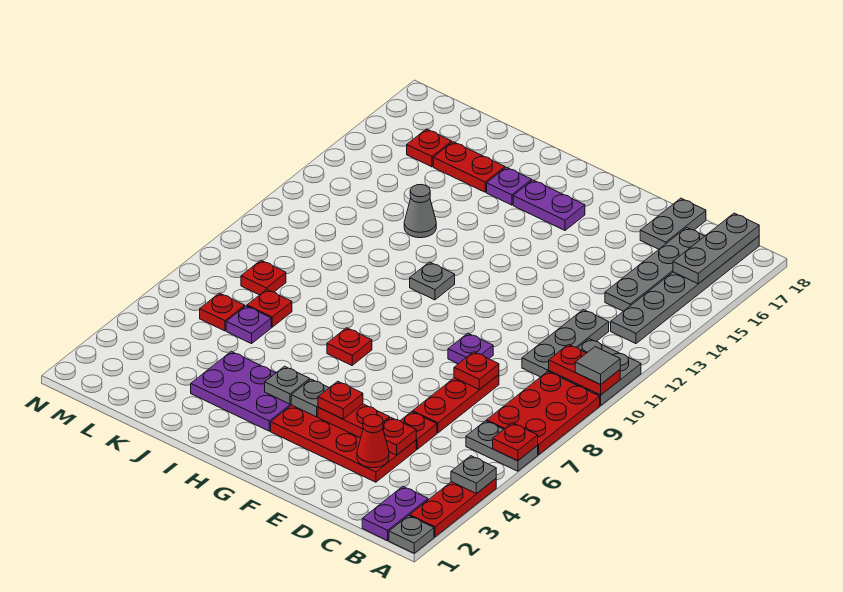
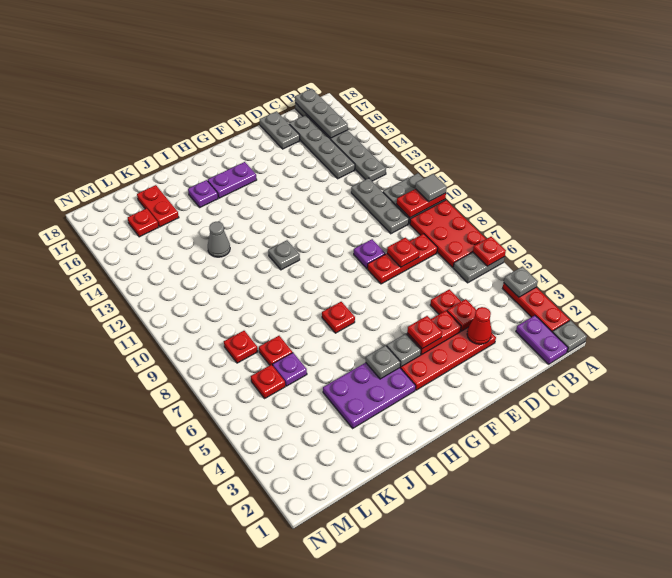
red 1x3 plate [413,375,499,433] -> red 1x3 plate turned to [368,234,438,284]
red 1x2 plate [433,142,505,192] -> red 1x2 plate turned to [137,185,179,227]

